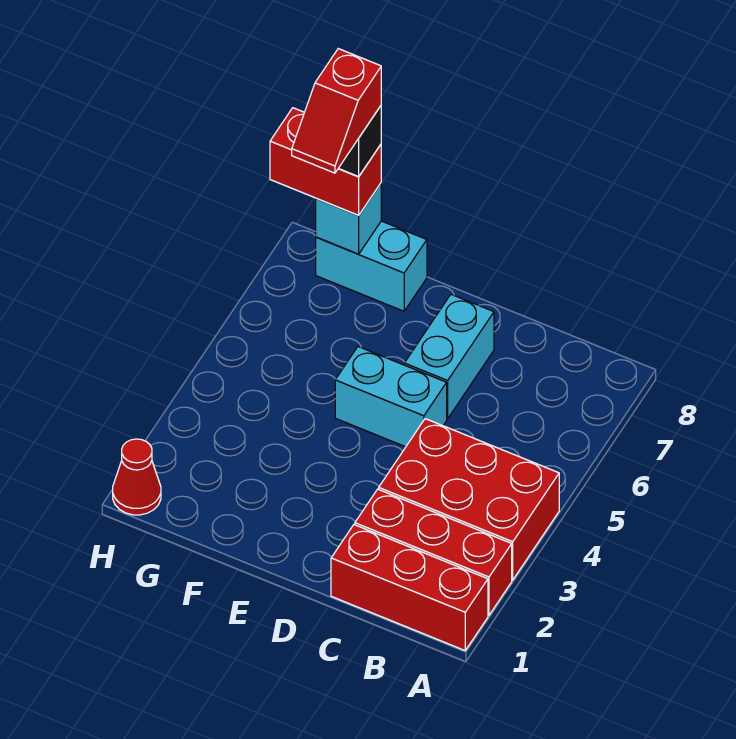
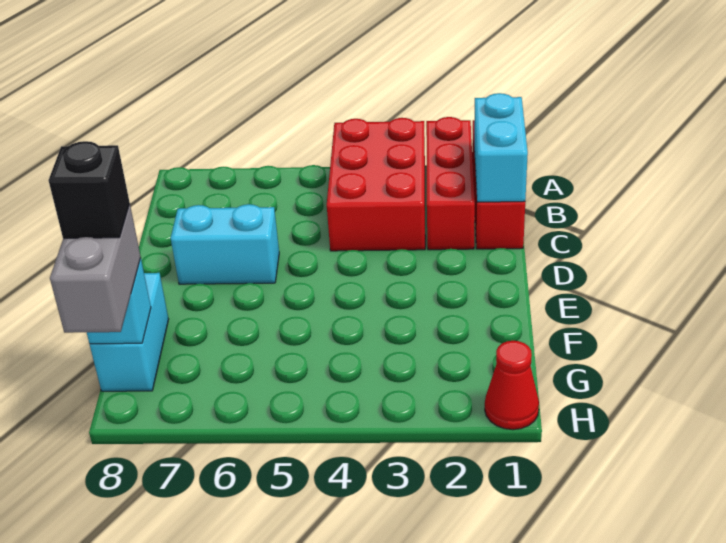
cyan 1x2 brick [335,347,447,447] -> cyan 1x2 brick moved to [474,93,528,202]
red 1x2 slope [292,49,381,173] -> none
red 1x2 brick [270,108,381,215] -> grey 1x2 brick [50,204,141,333]

